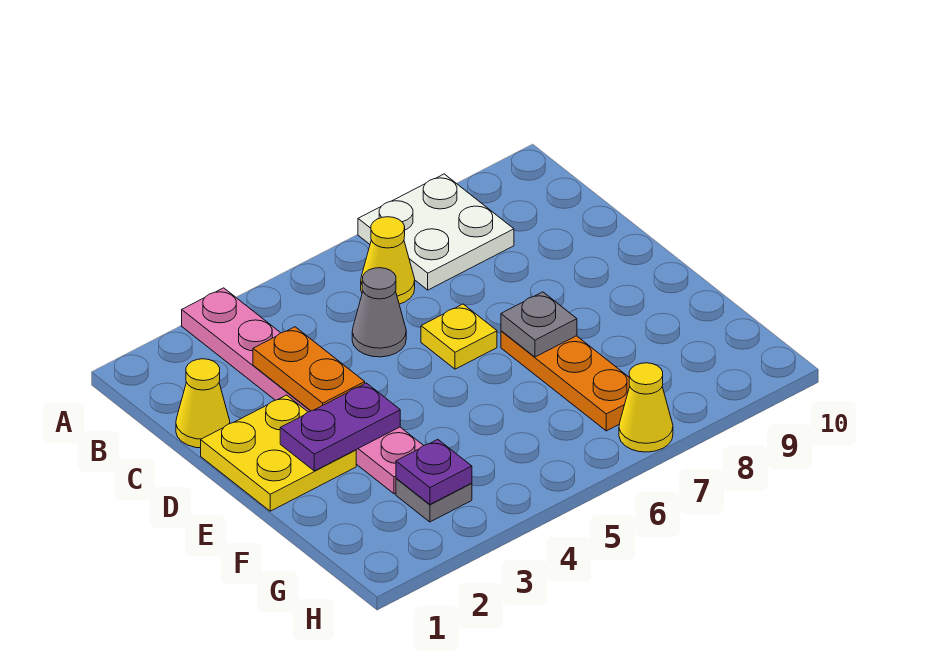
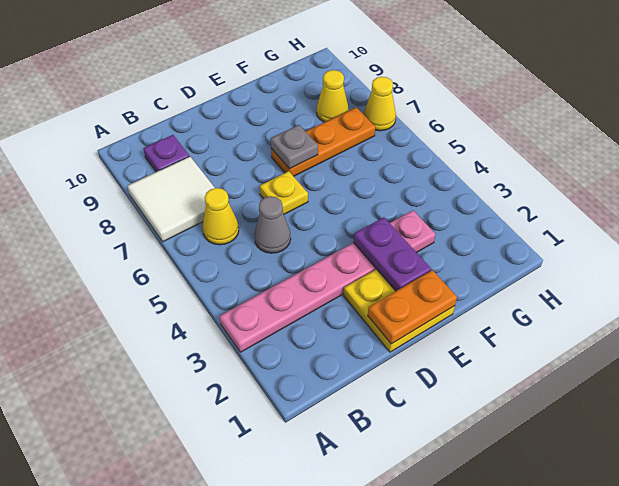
white 2x2 plate [358,174,514,290] -> white 2x2 tile [127,156,215,242]
yellow 1x1 cone [176,359,230,448] -> yellow 1x1 cone moved to [317,70,349,122]
orange 1x2 plate [253,327,365,411] -> orange 1x2 plate moved to [368,270,457,344]
grey 1x1 plate [396,478,472,522] -> none
purple 1x1 plate [396,439,472,504] -> purple 1x1 plate moved to [143,135,189,172]

